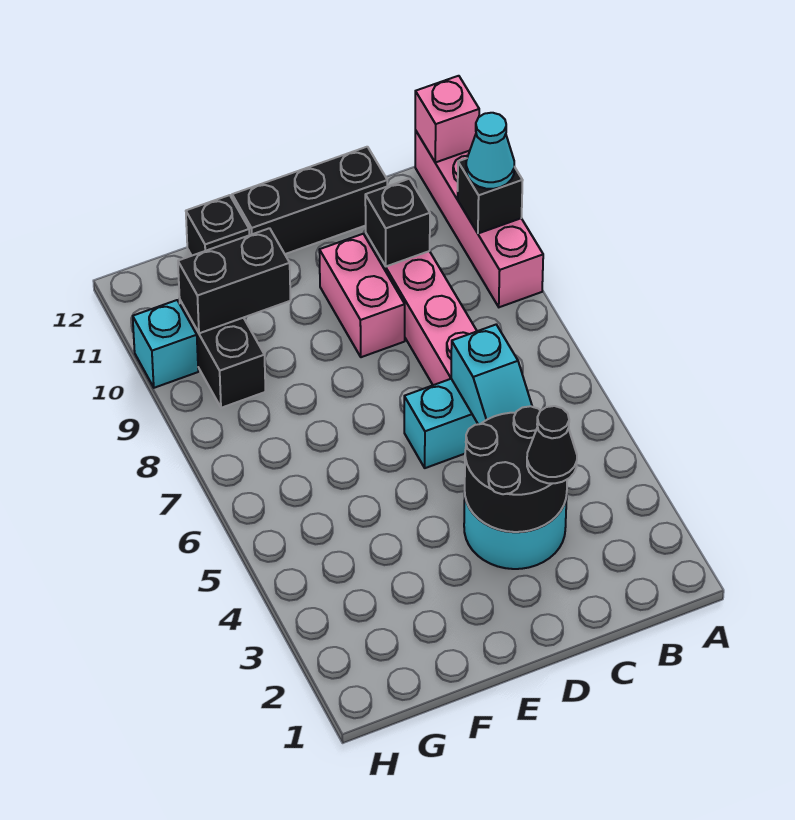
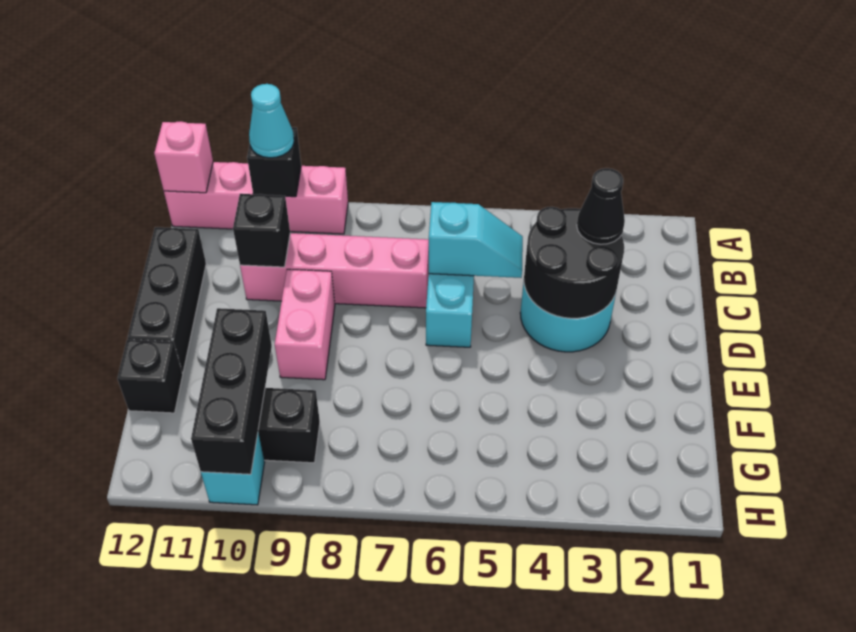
pink 1x2 brick [319,234,405,357] -> pink 1x2 brick turned to [275,269,335,380]
black 1x2 brick [178,228,291,333] -> black 1x3 brick [191,308,272,474]

